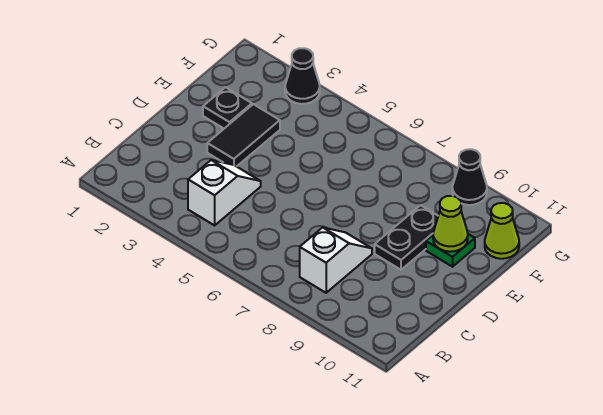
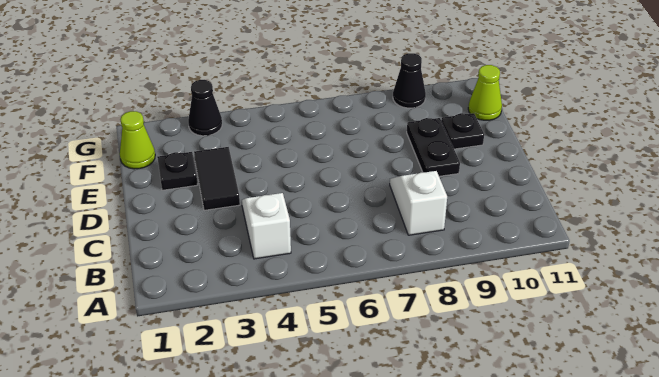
green 1x1 plate [426,234,475,267] -> black 1x1 plate [441,113,484,149]
lime 1x1 cone [433,196,468,252] -> lime 1x1 cone moved to [120,111,155,169]

